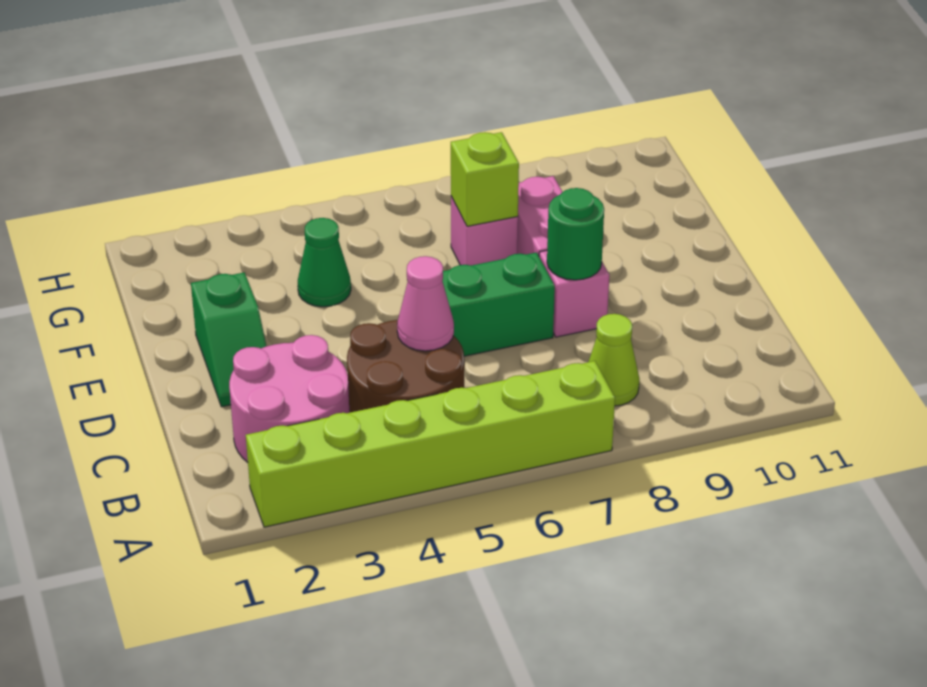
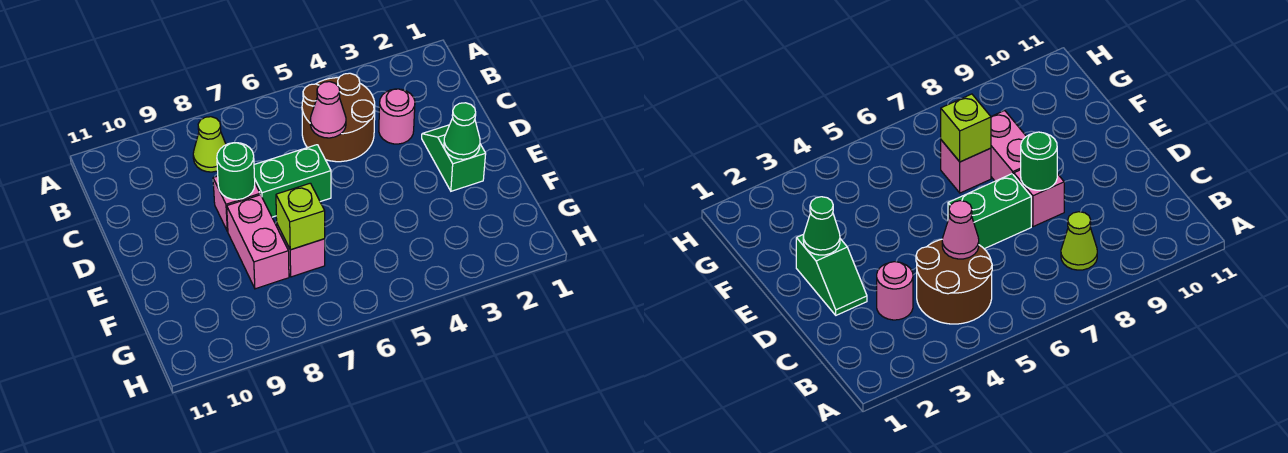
lime 1x6 brick [246,361,615,527] -> none
pink 2x2 round brick [229,335,349,462] -> pink 1x1 round brick [379,89,415,144]
green 1x1 cone [298,218,351,307] -> green 1x1 cone moved to [444,103,480,159]

